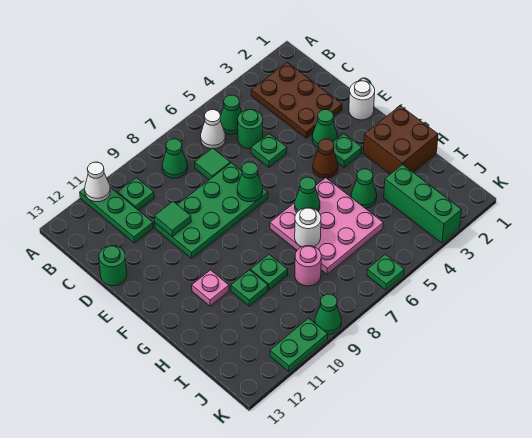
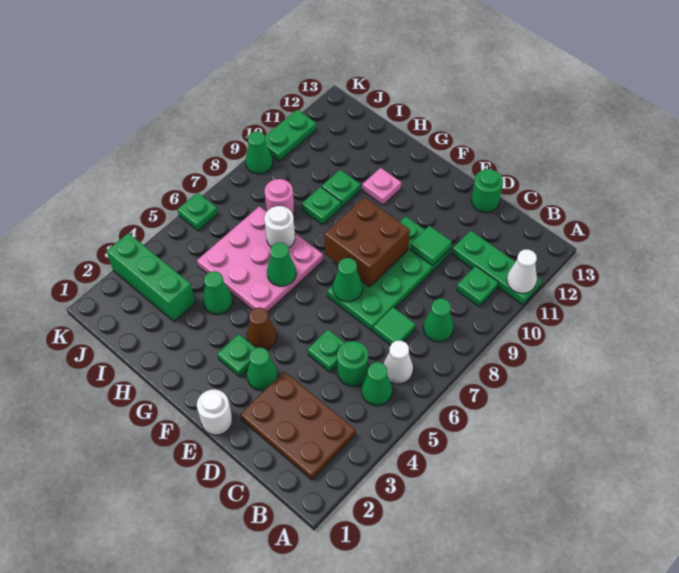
brown 2x2 brick [363,106,438,174] -> brown 2x2 brick moved to [324,197,410,287]

